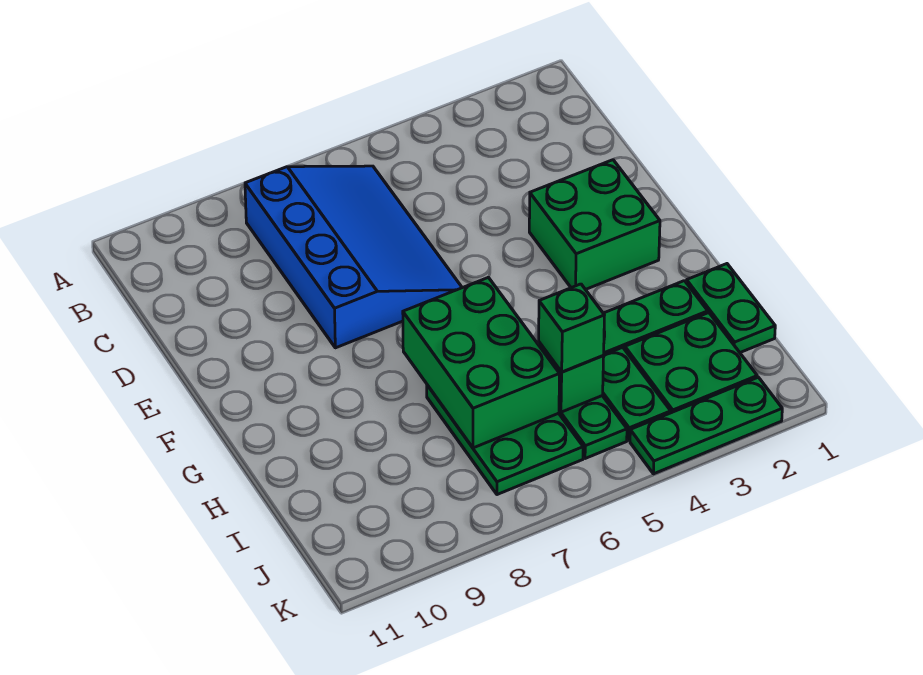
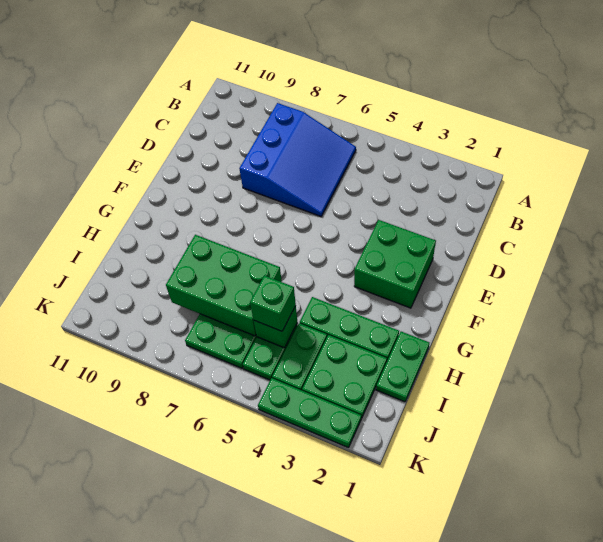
blue 3x4 slope [245,166,462,348] -> blue 3x3 slope [239,103,356,216]
green 2x3 brick [403,277,560,448] -> green 2x3 brick turned to [166,235,282,336]

